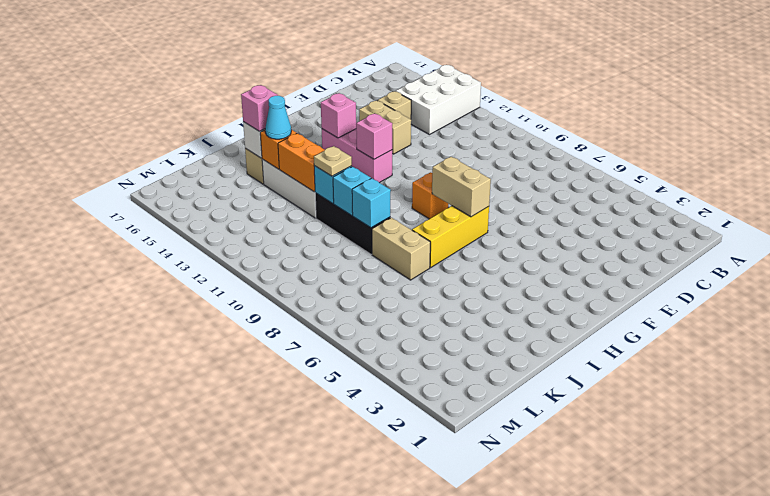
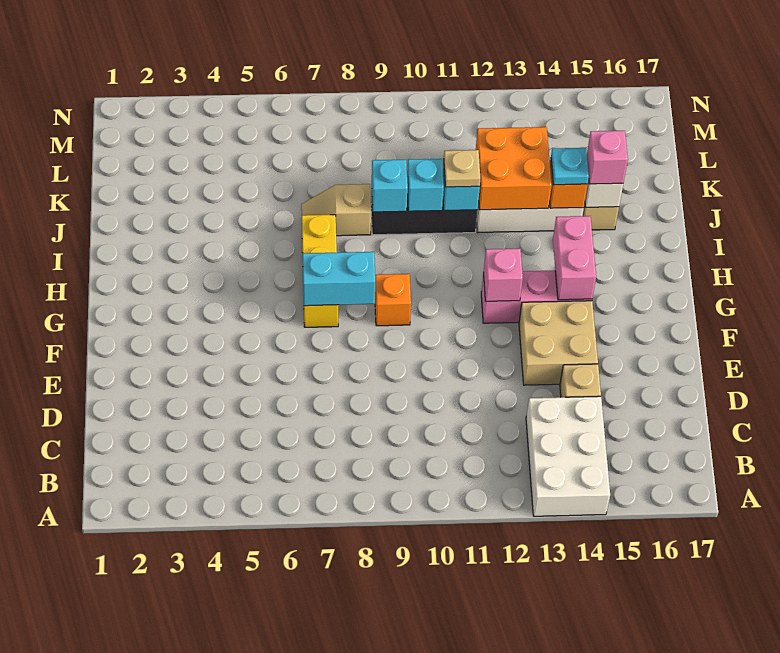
tan 1x2 brick [359,100,411,154] -> tan 2x2 brick [519,301,598,385]
tan 1x2 brick [432,157,491,217] -> cyan 1x2 brick [303,252,375,306]
pink 1x1 brick [321,93,356,138] -> pink 1x2 brick [553,216,596,300]
tan 1x2 brick [372,218,430,280] -> tan 1x2 slope [301,184,371,236]
orange 1x2 brick [278,133,324,192] -> orange 2x2 brick [476,127,552,210]
cyan 1x1 cone [265,96,291,139] -> cyan 1x1 plate [551,148,589,185]

